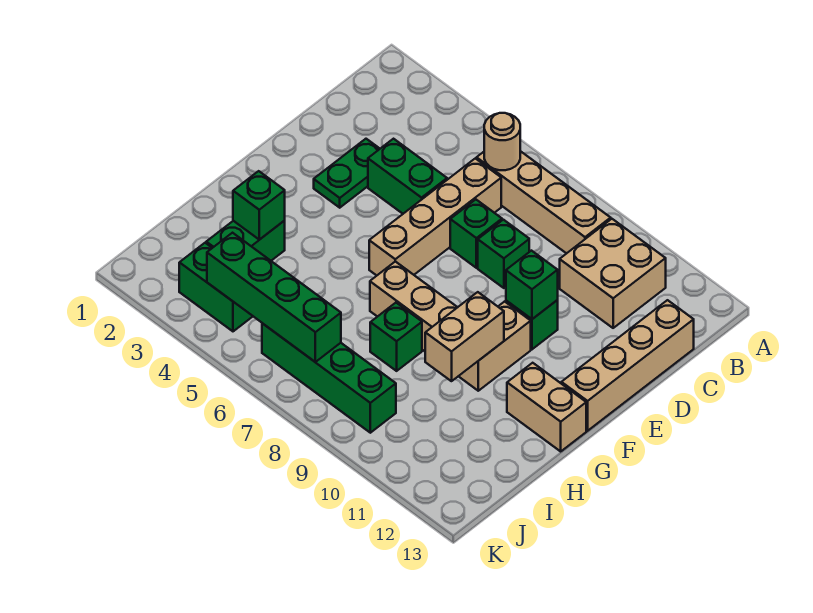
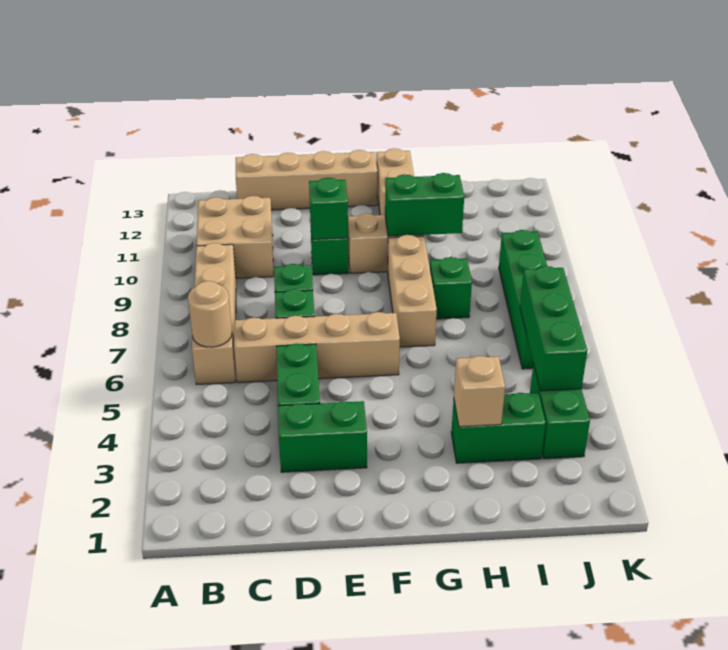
green 1x2 plate [314,139,380,208] -> green 1x2 brick [278,401,367,472]
tan 1x2 brick [425,292,504,381] -> green 1x2 brick [385,173,464,236]
green 1x1 brick [233,171,285,240] -> tan 1x1 brick [454,356,505,427]
green 1x4 brick [207,233,341,362] -> green 1x3 brick [520,266,587,391]

